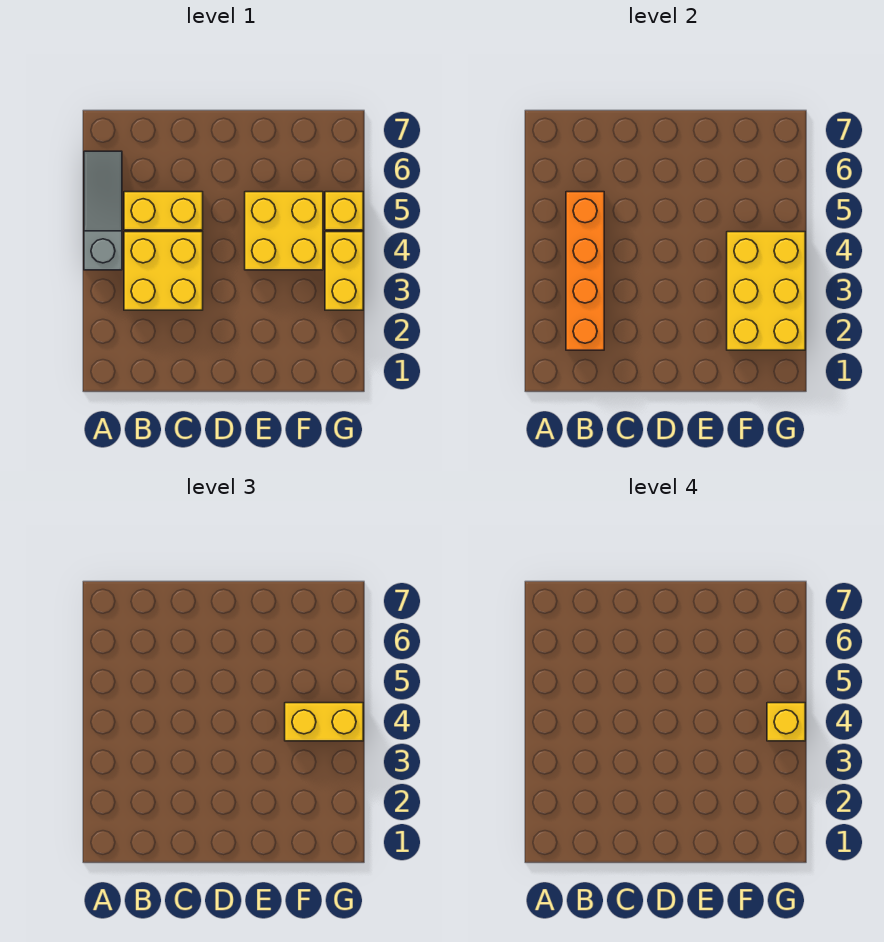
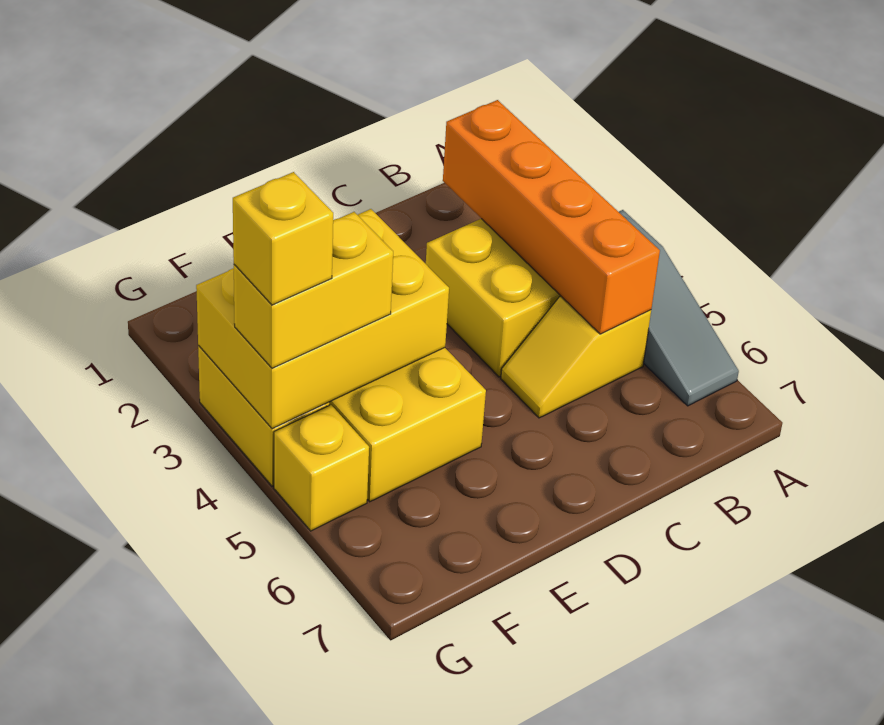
yellow 1x2 brick [124,192,203,230] -> yellow 1x2 slope [501,296,651,418]
yellow 2x3 brick [727,232,805,350] -> yellow 2x3 brick turned to [196,209,449,429]

